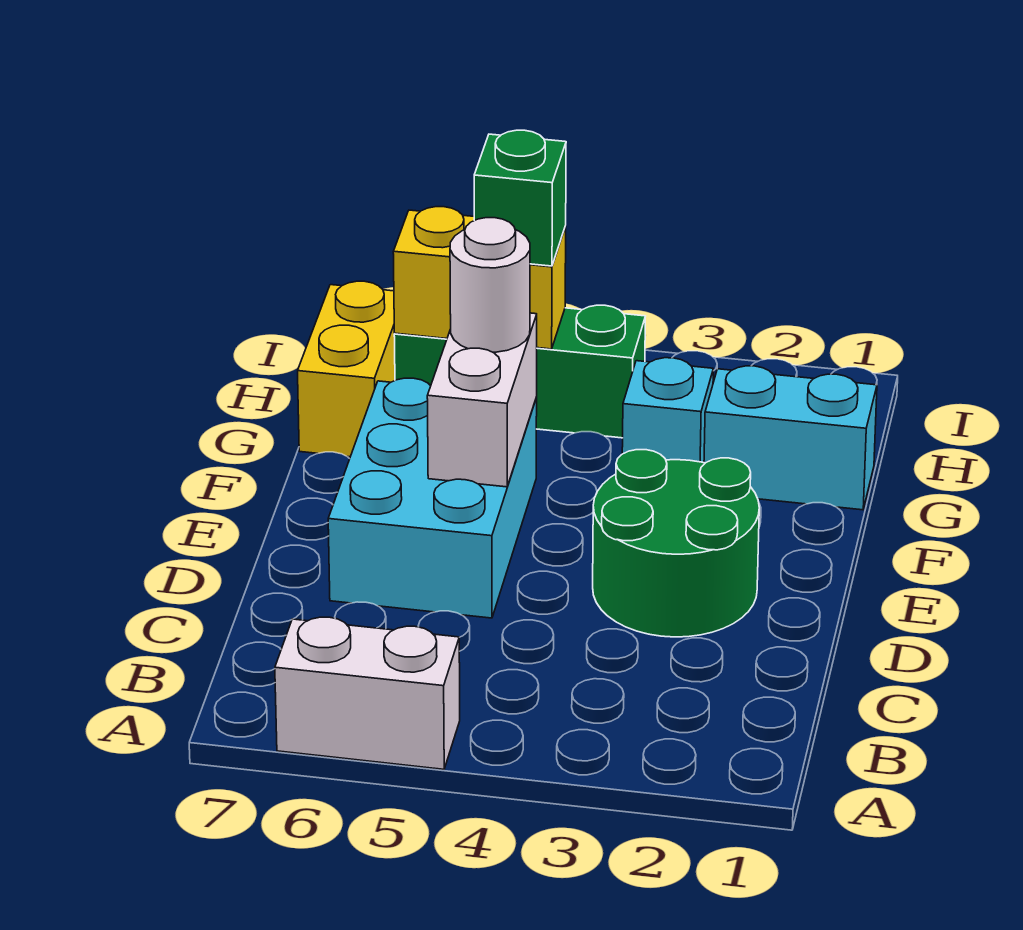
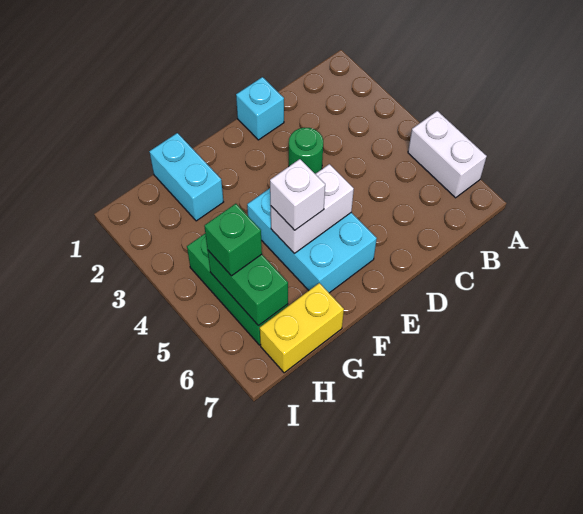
green 2x2 round brick [593,450,759,637] -> green 1x1 round brick [289,128,323,174]
cyan 2x3 brick [328,378,537,618] -> cyan 2x3 brick turned to [247,188,377,293]
white 1x1 round brick [450,218,530,352] -> white 1x1 brick [270,159,325,230]
cyan 1x1 brick [622,358,713,463] -> cyan 1x1 brick moved to [236,77,284,140]
yellow 1x2 brick [393,207,566,349] -> green 1x2 brick [208,251,288,326]

